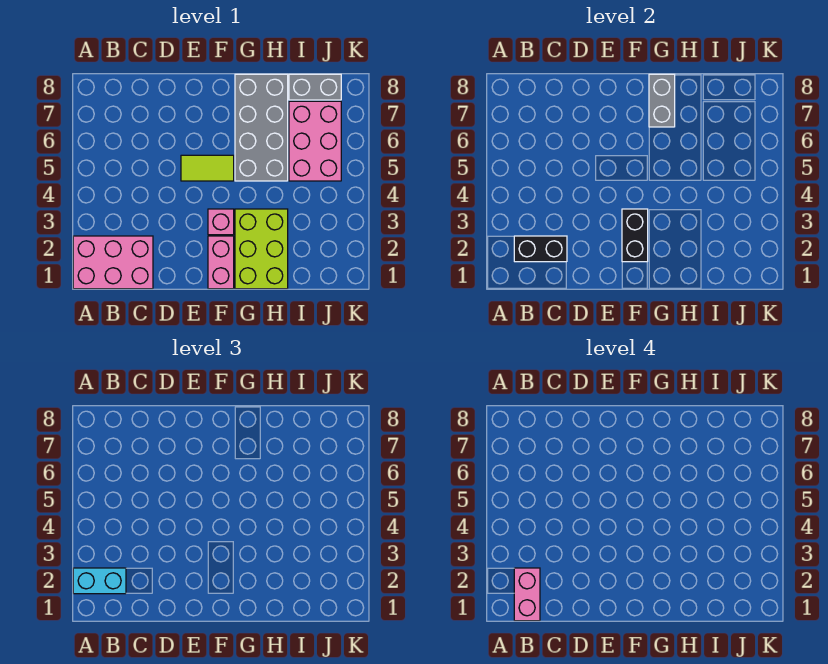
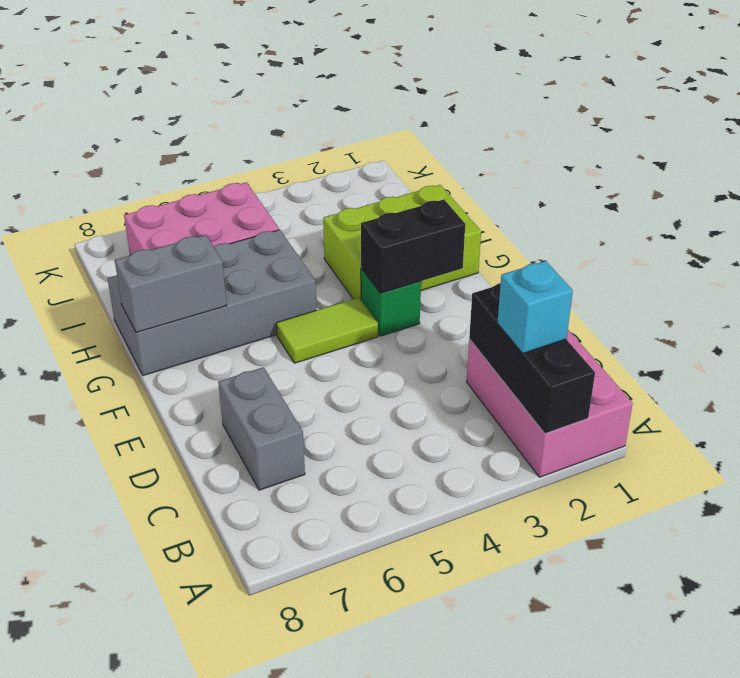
cyan 1x2 brick [73,568,126,594] -> cyan 1x1 brick [497,261,573,353]
pink 1x2 brick [514,568,540,621] -> none
black 1x2 brick [514,236,567,262] -> black 1x3 brick [469,283,595,434]
lime 1x2 tile [181,155,234,181] -> lime 1x2 tile turned to [276,298,378,363]
pink 1x2 brick [208,236,234,289] -> none
pink 1x1 brick [208,209,234,235] -> green 1x1 brick [361,268,421,336]
grey 1x2 brick [289,74,341,100] -> grey 1x2 brick moved to [218,367,305,490]

